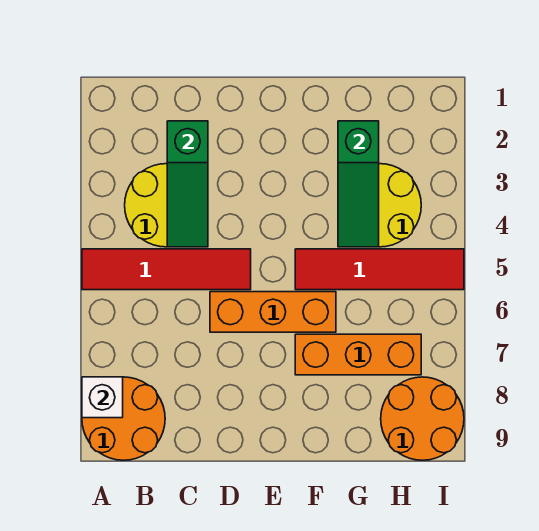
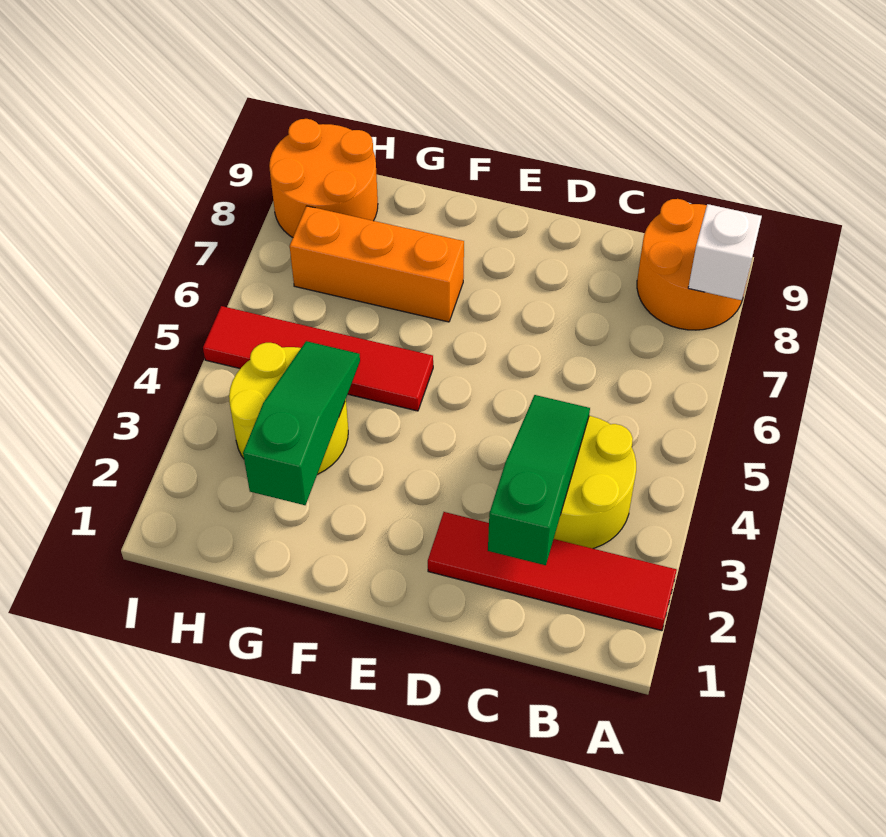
red 1x4 tile [82,249,251,290] -> red 1x4 tile moved to [428,512,677,631]
orange 1x3 brick [210,292,336,332] -> none

